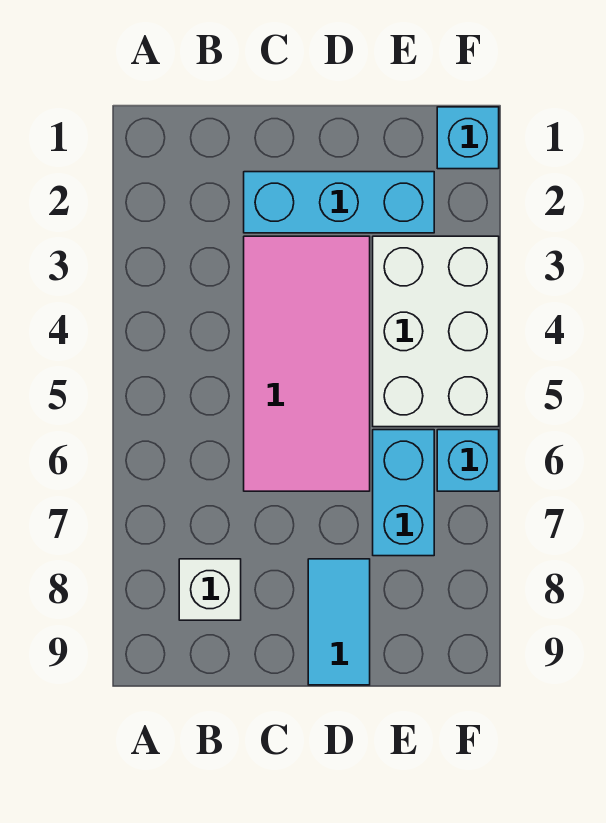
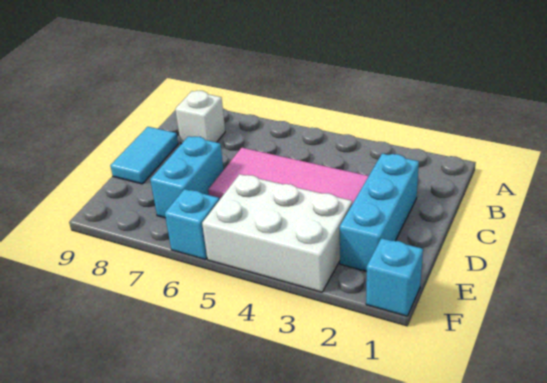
cyan 1x2 tile [308,559,370,685] -> cyan 1x2 tile turned to [110,127,178,184]
cyan 1x2 brick [373,430,434,556] -> cyan 1x2 brick turned to [150,136,224,218]

